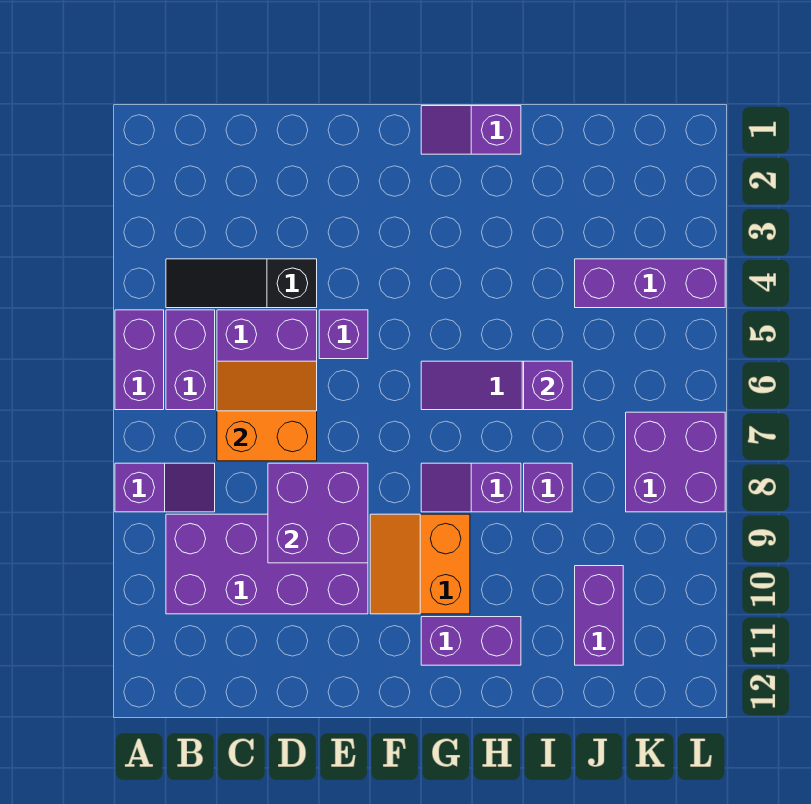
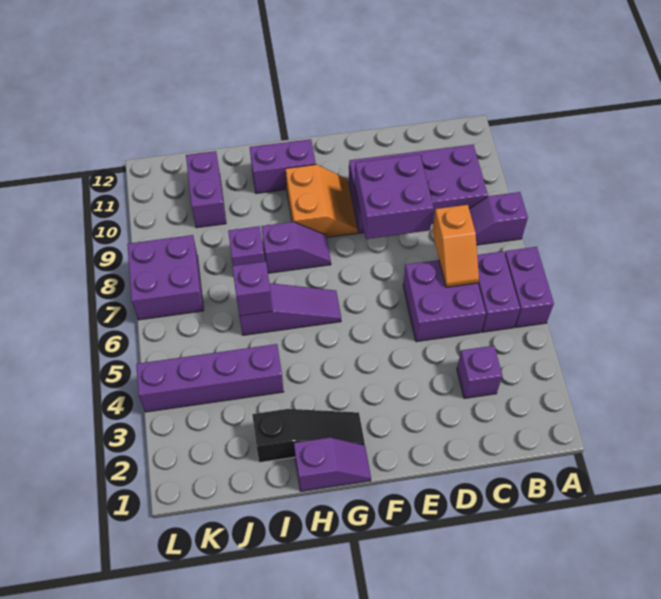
black 1x3 slope [166,259,317,308] -> black 1x3 slope moved to [252,409,365,462]
orange 2x2 slope [217,361,317,461] -> orange 1x2 slope [432,205,479,287]
purple 1x1 brick [319,310,368,359] -> purple 1x1 brick moved to [457,346,502,398]
purple 1x3 brick [575,259,725,308] -> purple 1x4 brick [136,344,284,412]

